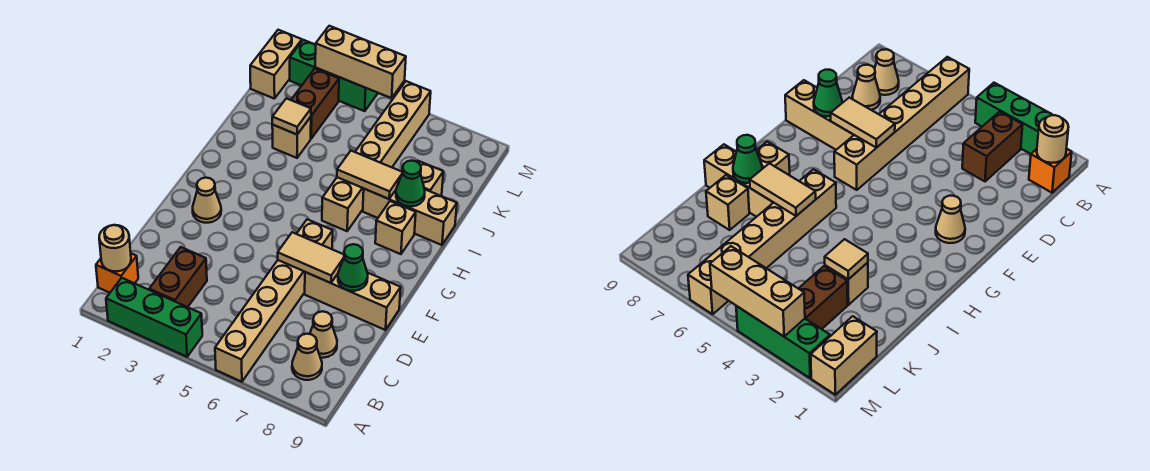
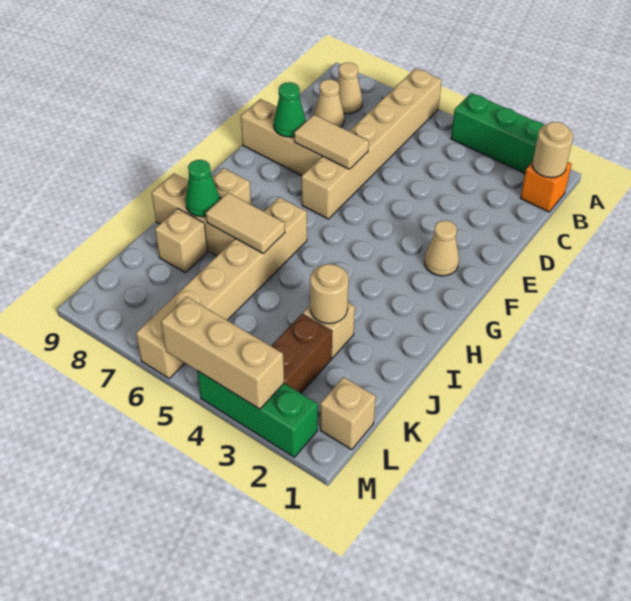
brown 1x2 brick [149,247,207,307] -> none
tan 1x1 tile [272,98,311,135] -> tan 1x1 round brick [310,264,349,324]
tan 1x2 brick [250,30,302,99] -> tan 1x1 brick [320,377,376,449]

